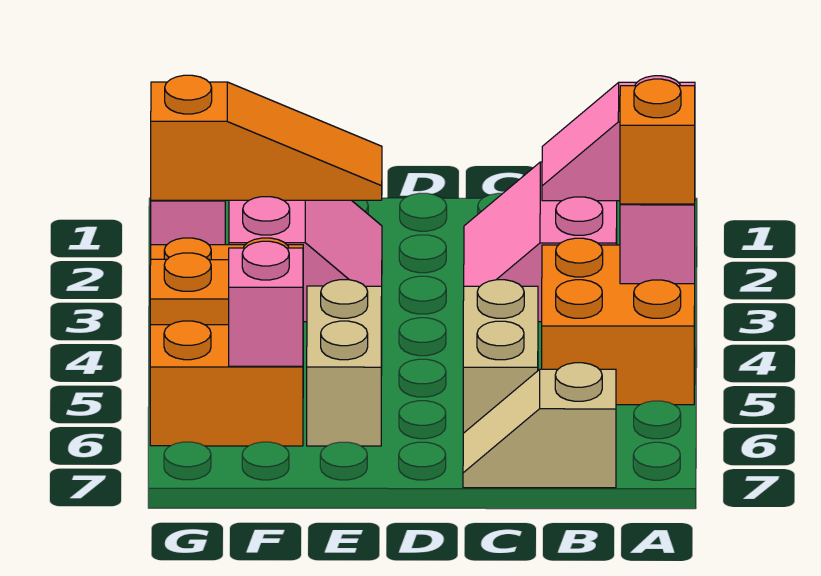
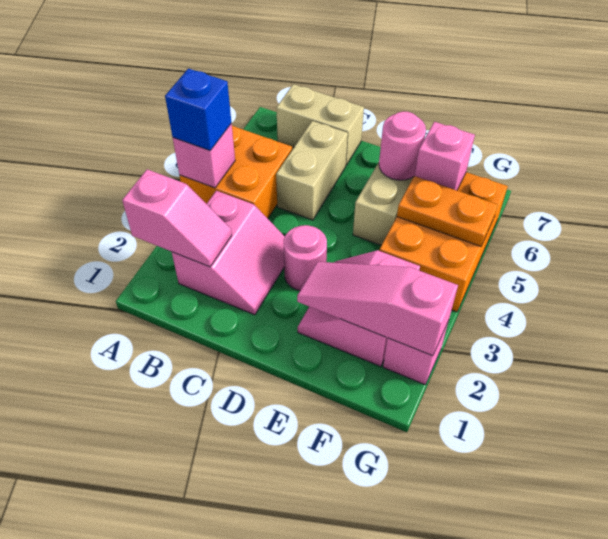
orange 1x1 brick [620,79,695,204] -> blue 1x1 brick [165,69,231,151]
tan 1x2 slope [463,363,616,488] -> tan 1x2 brick [276,84,364,165]
none -> pink 1x1 round brick [284,225,327,291]
orange 1x3 slope [151,75,382,200] -> pink 1x3 slope [297,262,458,356]
none -> pink 1x1 round brick [379,111,426,180]

